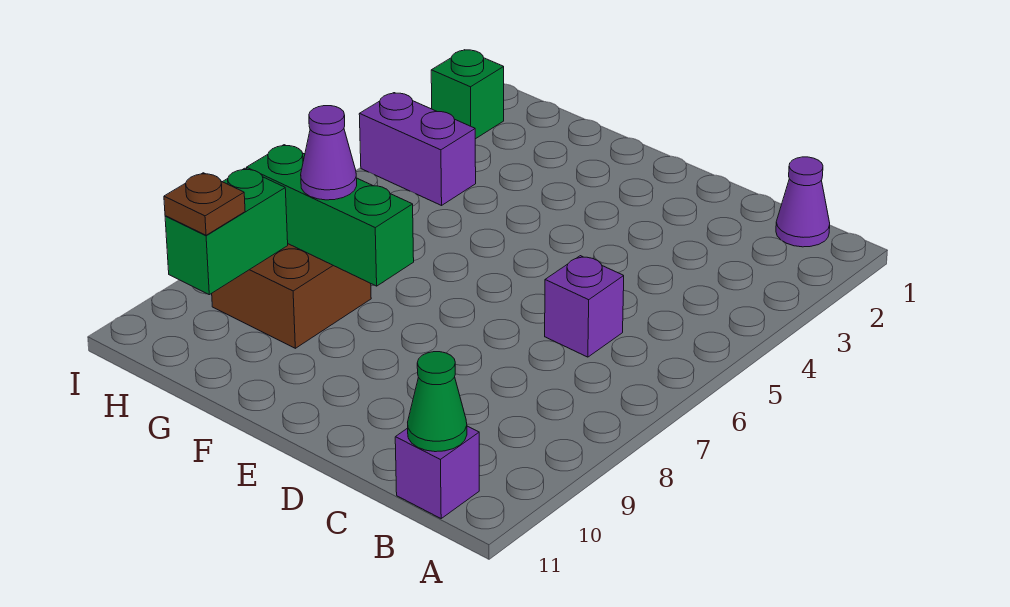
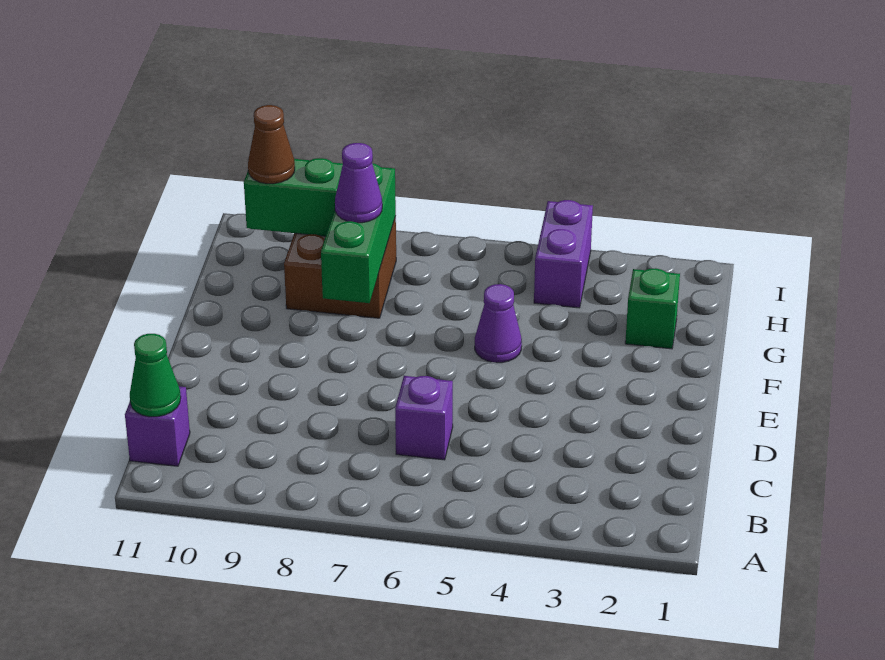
purple 1x1 cone [776,157,830,247] -> purple 1x1 cone moved to [475,284,522,363]
brown 1x1 plate [164,173,245,235] -> brown 1x1 cone [248,105,295,184]
green 1x1 brick [431,50,504,139] -> green 1x1 brick moved to [625,268,680,349]

